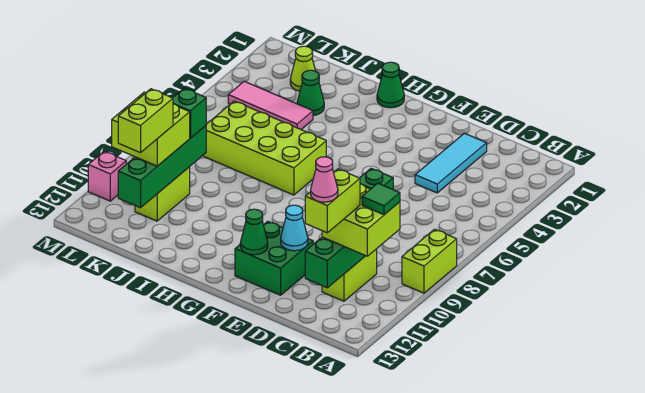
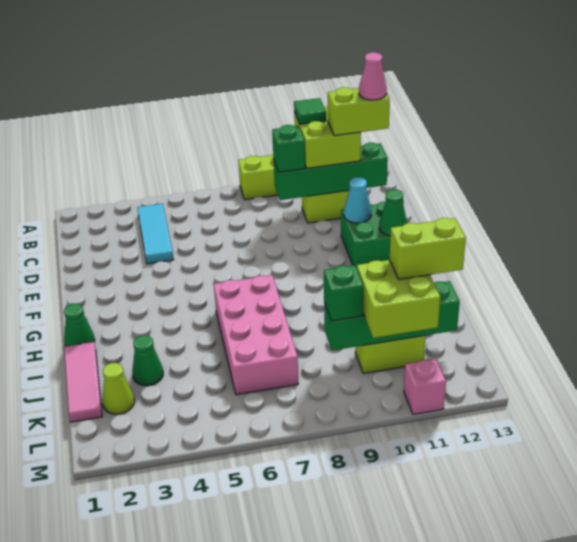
cyan 1x3 tile [415,133,487,193] -> cyan 1x3 tile turned to [137,203,174,264]
lime 2x4 brick [203,101,326,195] -> pink 2x4 brick [214,275,298,395]
pink 1x3 tile [228,81,313,129] -> pink 1x3 tile moved to [64,342,102,422]

